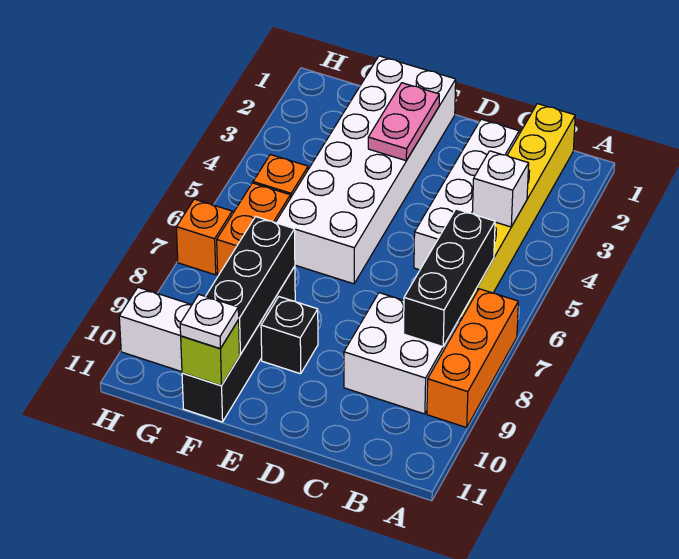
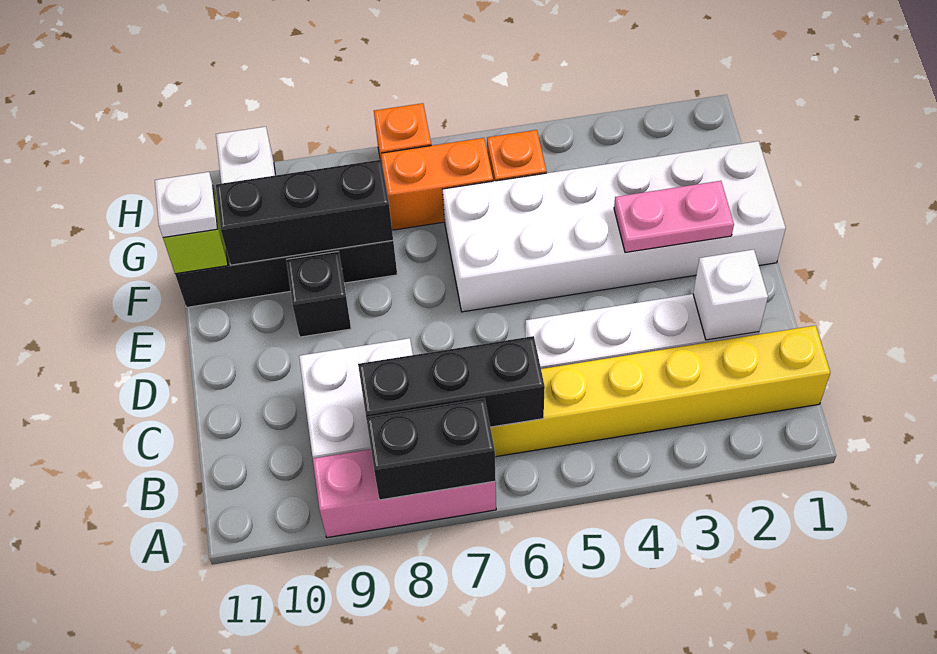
orange 1x3 brick [427,289,518,427] -> pink 1x3 brick [313,449,496,538]
none -> black 1x2 brick [366,398,496,500]
white 1x1 brick [472,151,529,227] -> white 1x1 brick moved to [693,250,768,340]

